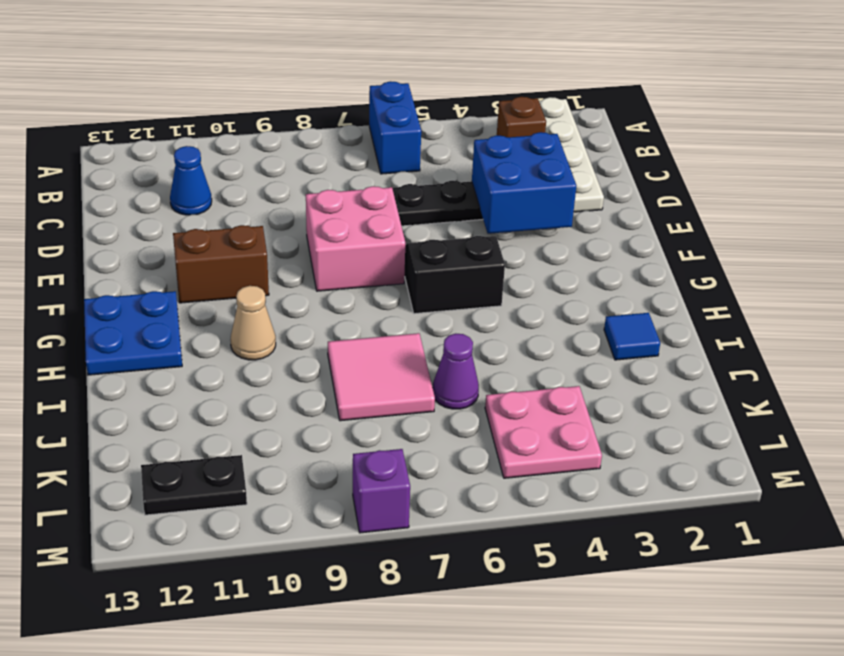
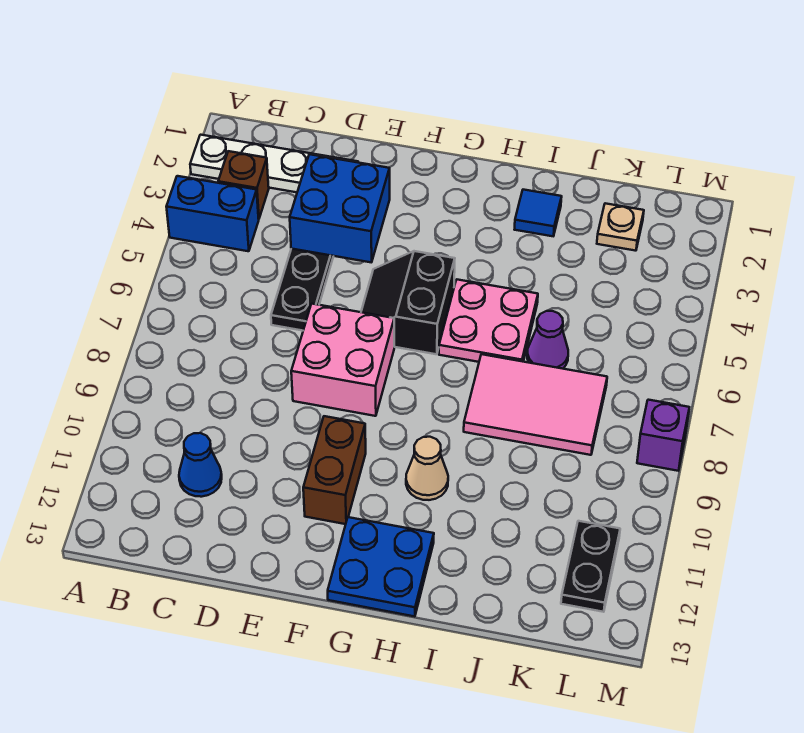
blue 1x2 brick [369,81,421,174] -> blue 1x2 brick moved to [166,176,259,251]
pink 2x2 tile [328,333,435,421] -> pink 2x3 tile [464,354,607,455]
none -> tan 1x1 plate [597,203,644,251]
pink 2x2 plate [485,386,602,478] -> pink 2x2 plate moved to [439,280,538,362]

